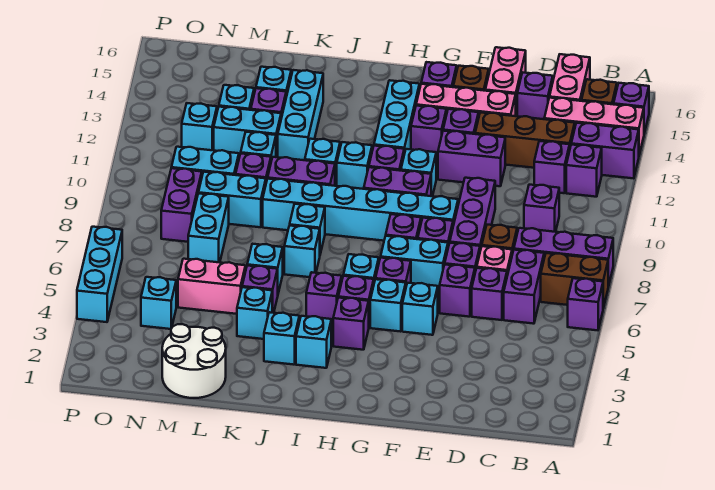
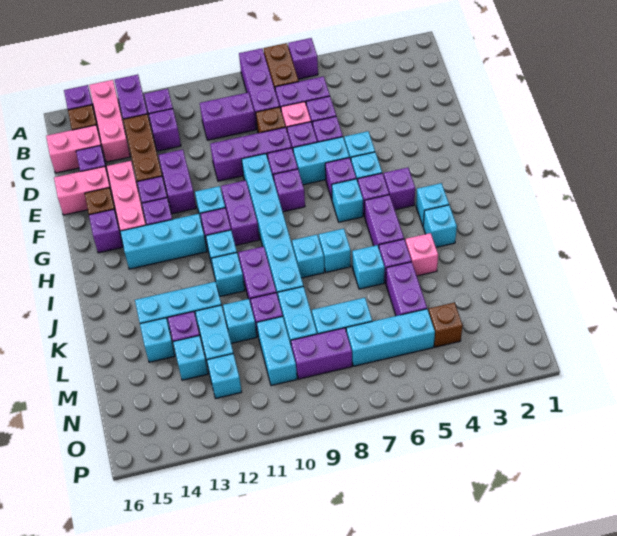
purple 1x1 brick [524,185,559,232] -> purple 1x2 brick [200,93,256,140]
cyan 1x2 brick [381,236,448,291] -> cyan 1x2 brick turned to [293,137,349,185]
purple 1x1 brick [306,272,342,324] -> purple 1x2 brick [364,195,404,247]
cyan 1x1 brick [237,287,272,339] -> pink 1x1 brick [405,233,438,276]
white 2x2 round brick [162,324,226,398] -> none
pink 1x2 brick [178,259,245,314] -> purple 1x2 brick [386,262,427,316]
cyan 1x1 brick [141,277,176,329] -> brown 1x1 brick [428,302,463,347]
cyan 1x3 brick [77,227,122,322] -> cyan 1x3 brick moved to [346,309,435,366]

